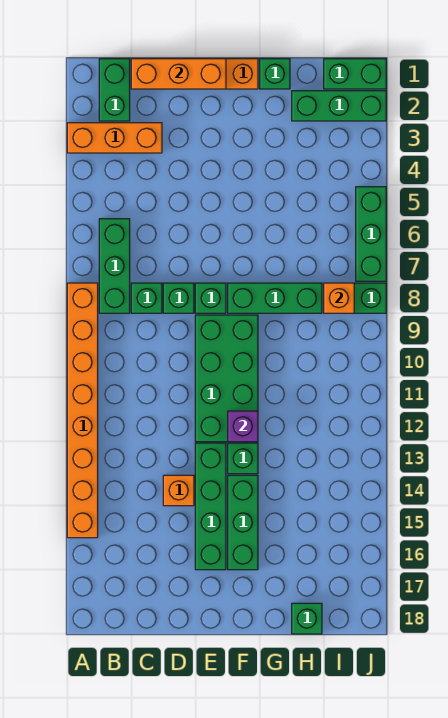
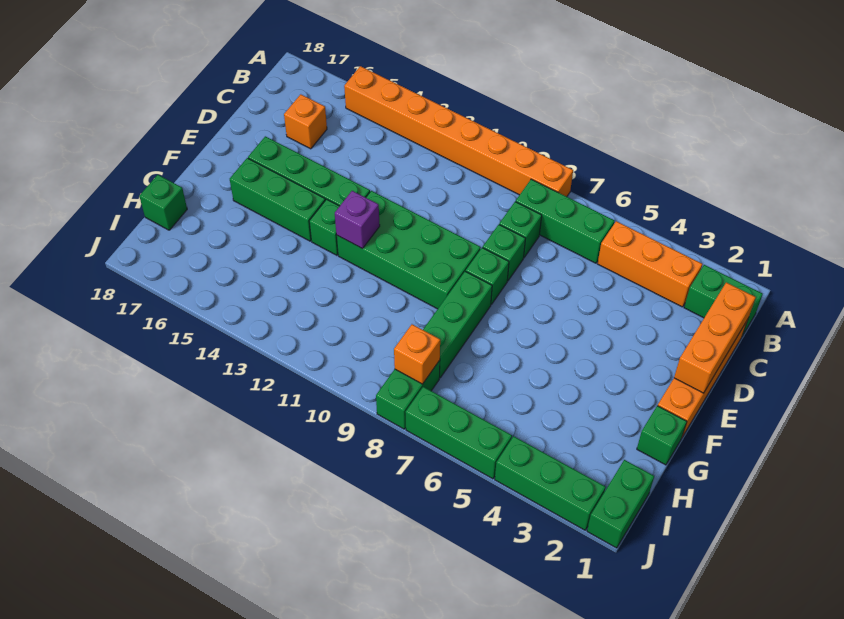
orange 1x3 brick [67,123,162,153] -> orange 1x3 brick turned to [598,221,702,307]
orange 1x1 brick [163,475,194,506] -> orange 1x1 brick moved to [284,94,327,149]
green 1x3 brick [292,91,386,121] -> green 1x3 brick turned to [495,436,605,530]

